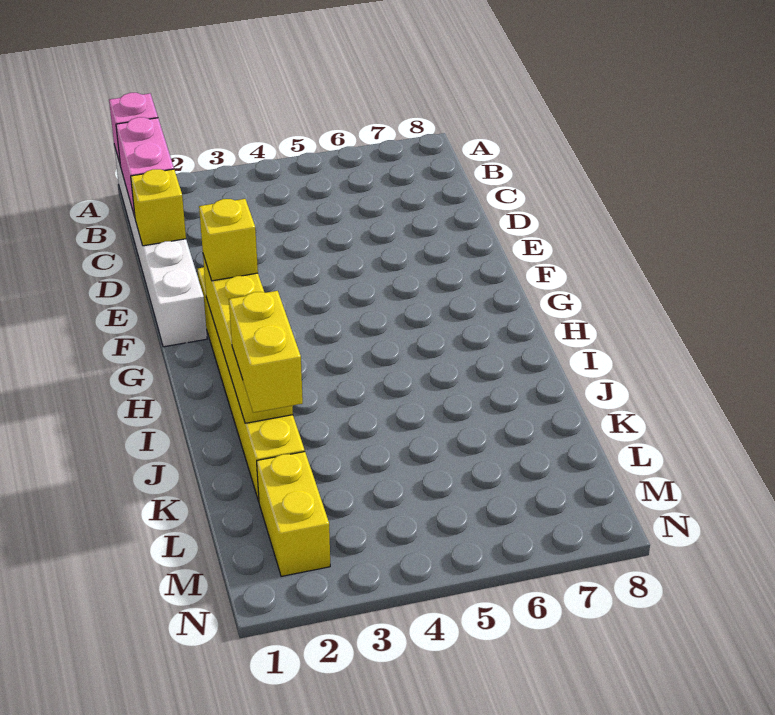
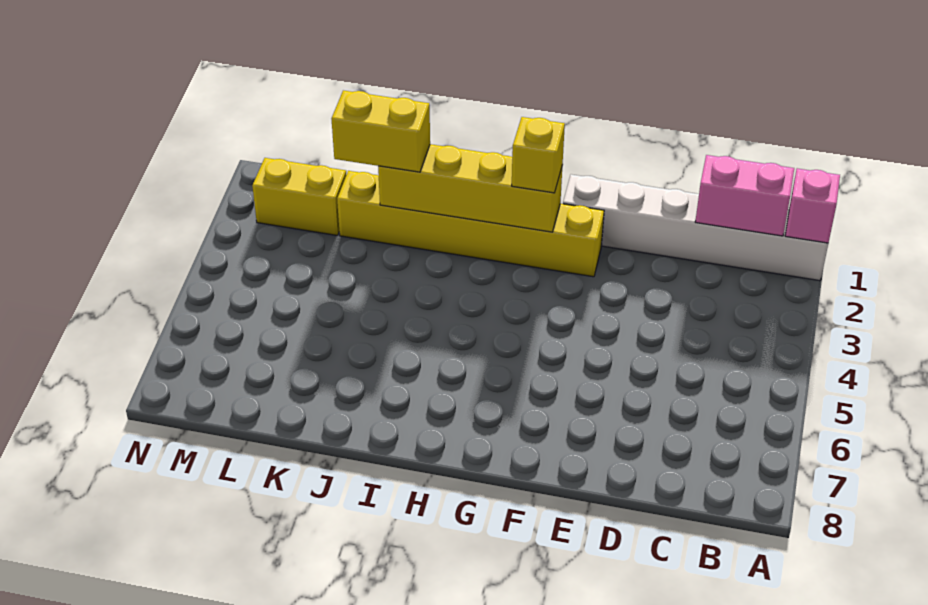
yellow 1x1 brick [131,169,186,246] -> none

